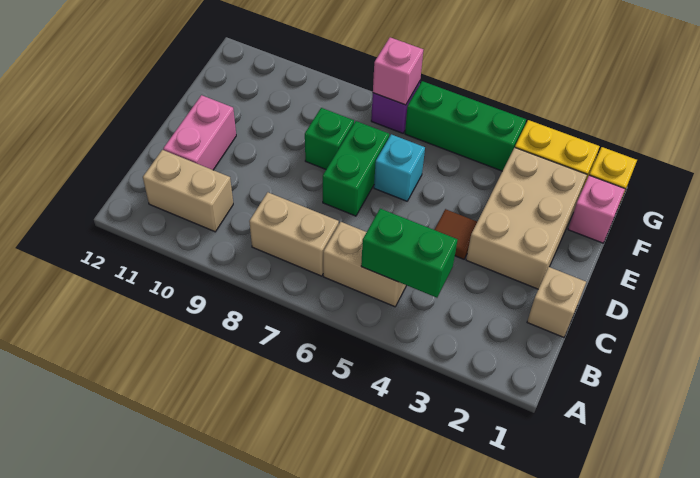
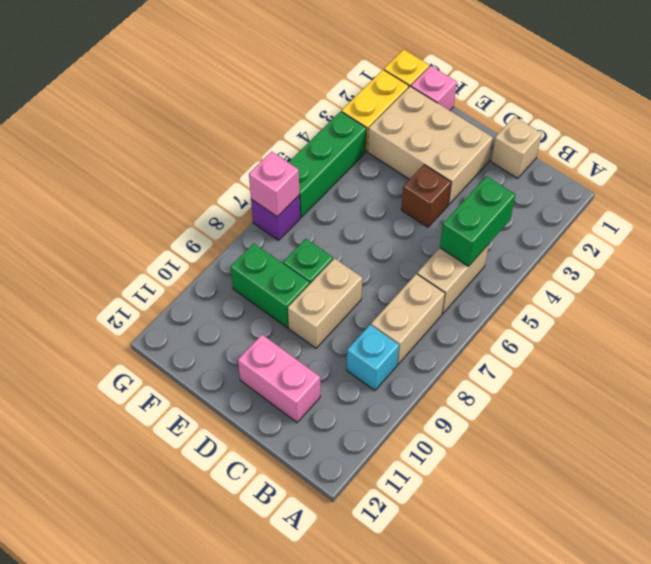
tan 1x2 brick [143,150,233,232] -> tan 1x2 brick moved to [288,258,362,348]
brown 1x1 tile [435,209,477,259] -> brown 1x1 brick [401,165,451,227]
green 1x2 brick [323,121,389,216] -> green 1x2 brick moved to [231,243,309,328]
cyan 1x1 brick [374,134,425,201] -> cyan 1x1 brick moved to [347,325,399,391]

